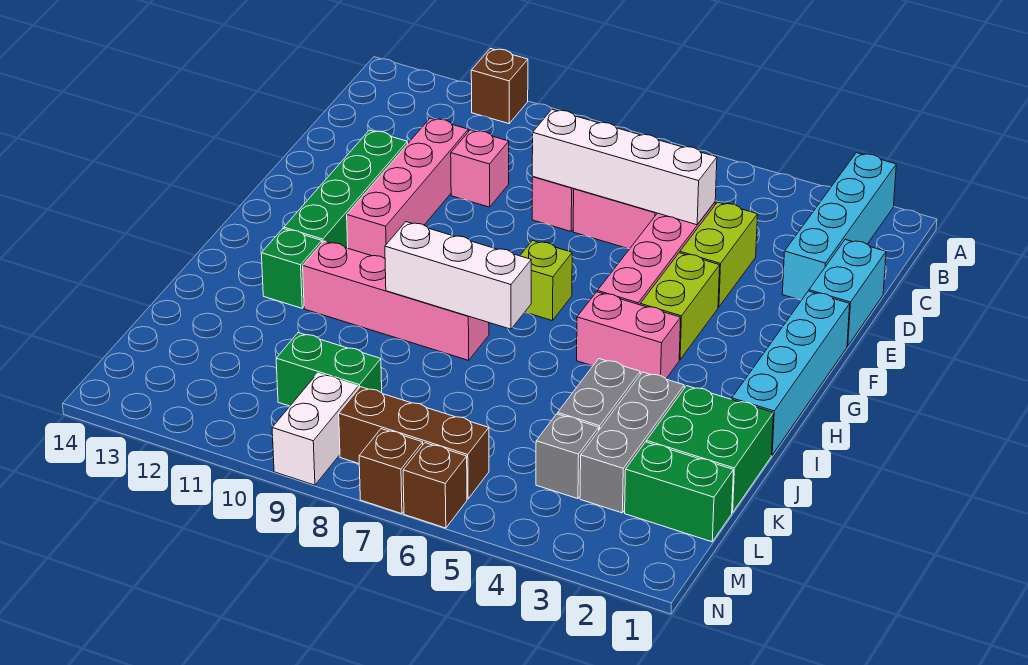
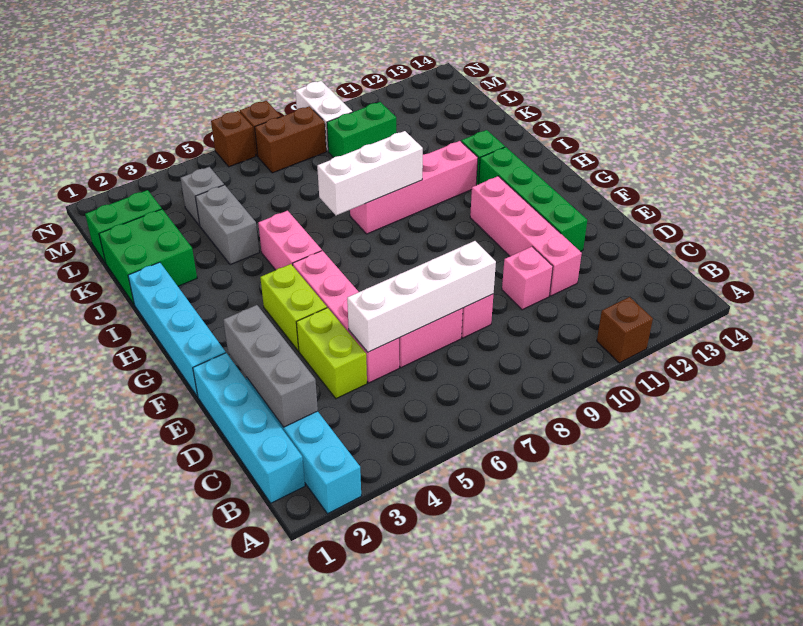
cyan 1x2 brick [809,239,886,346] -> cyan 1x4 brick [193,353,305,503]
lime 1x1 brick [520,241,572,321] -> none
pink 1x2 brick [577,292,681,378] -> pink 1x2 brick turned to [258,211,322,270]
grey 1x3 brick [580,372,684,513] -> grey 1x3 brick moved to [223,305,318,427]
brown 1x3 brick [339,387,489,499] -> brown 1x2 brick [255,106,326,173]

